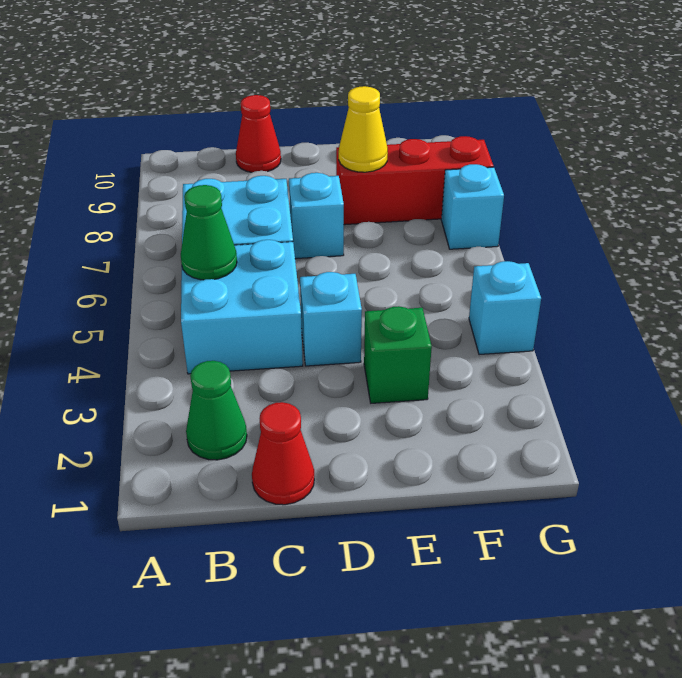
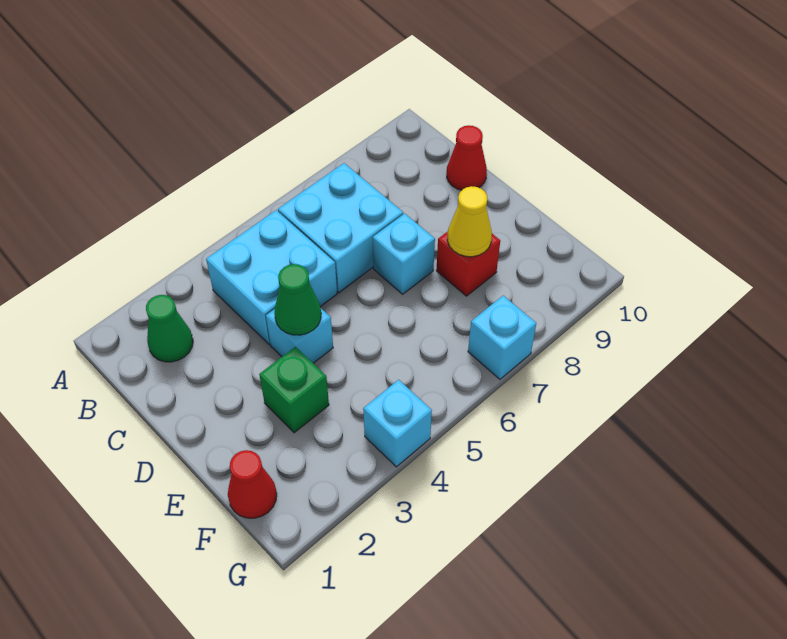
green 1x1 cone [181,185,237,280] -> green 1x1 cone moved to [274,264,321,335]
red 1x1 cone [252,402,314,505] -> red 1x1 cone moved to [228,450,277,518]
red 1x3 brick [336,136,493,225] -> red 1x1 brick [436,231,500,296]

